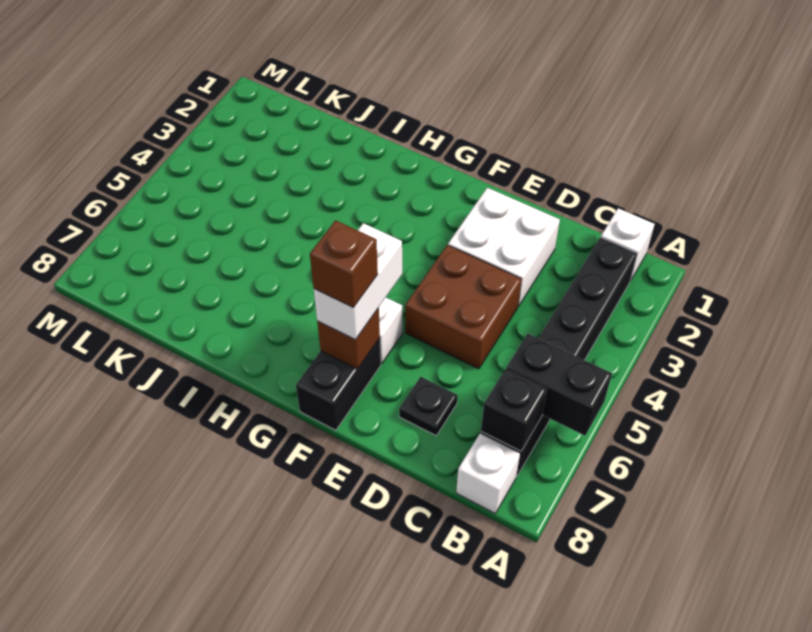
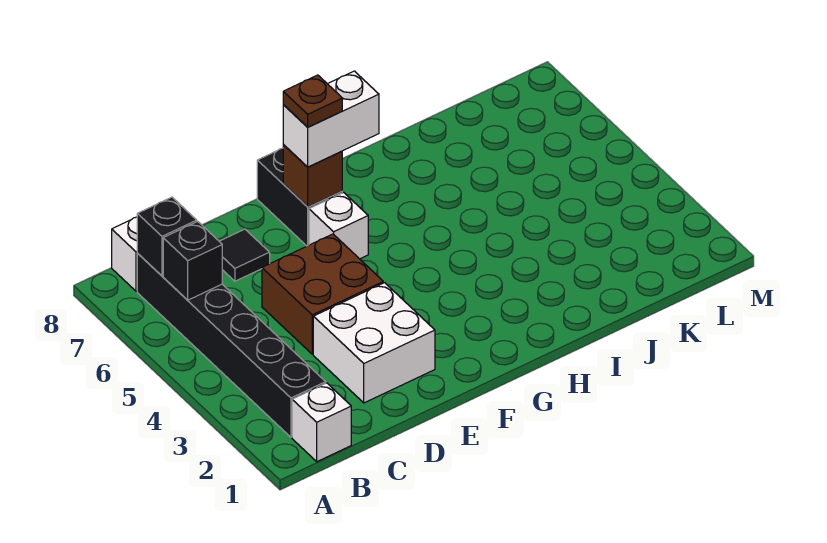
black 1x2 brick [507,334,612,436] -> black 1x1 brick [163,222,222,300]
black 1x1 plate [399,377,458,436] -> black 1x1 tile [219,229,270,281]
white 1x2 brick [314,223,402,340] -> white 1x2 brick turned to [283,71,379,167]
brown 1x1 brick [310,220,378,308] -> brown 1x1 plate [283,75,342,127]

